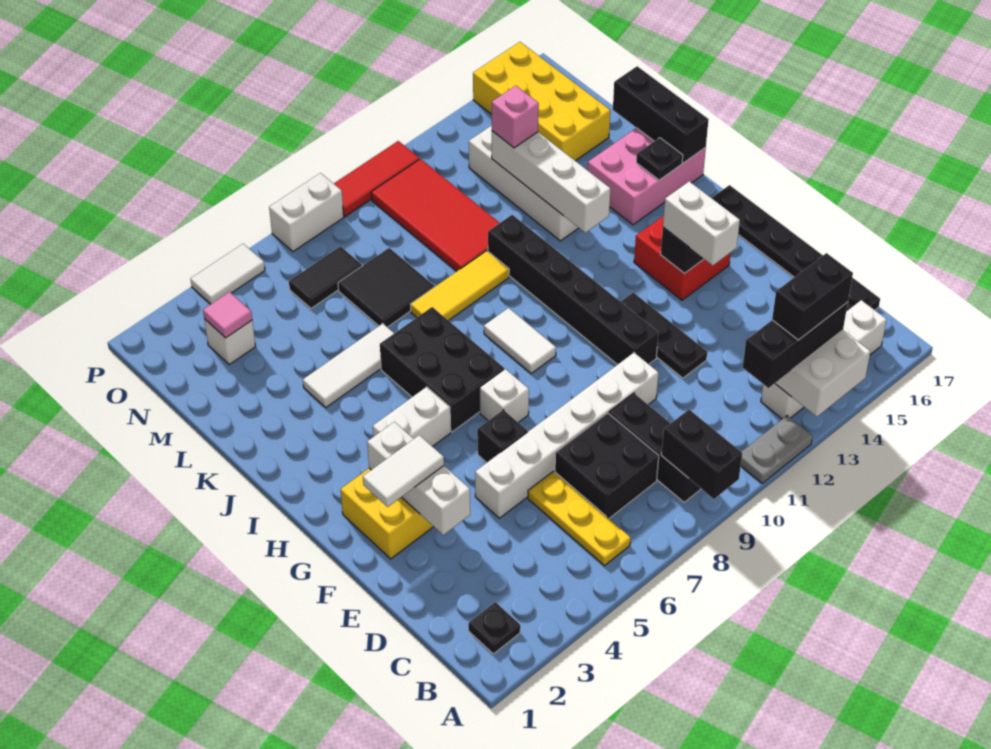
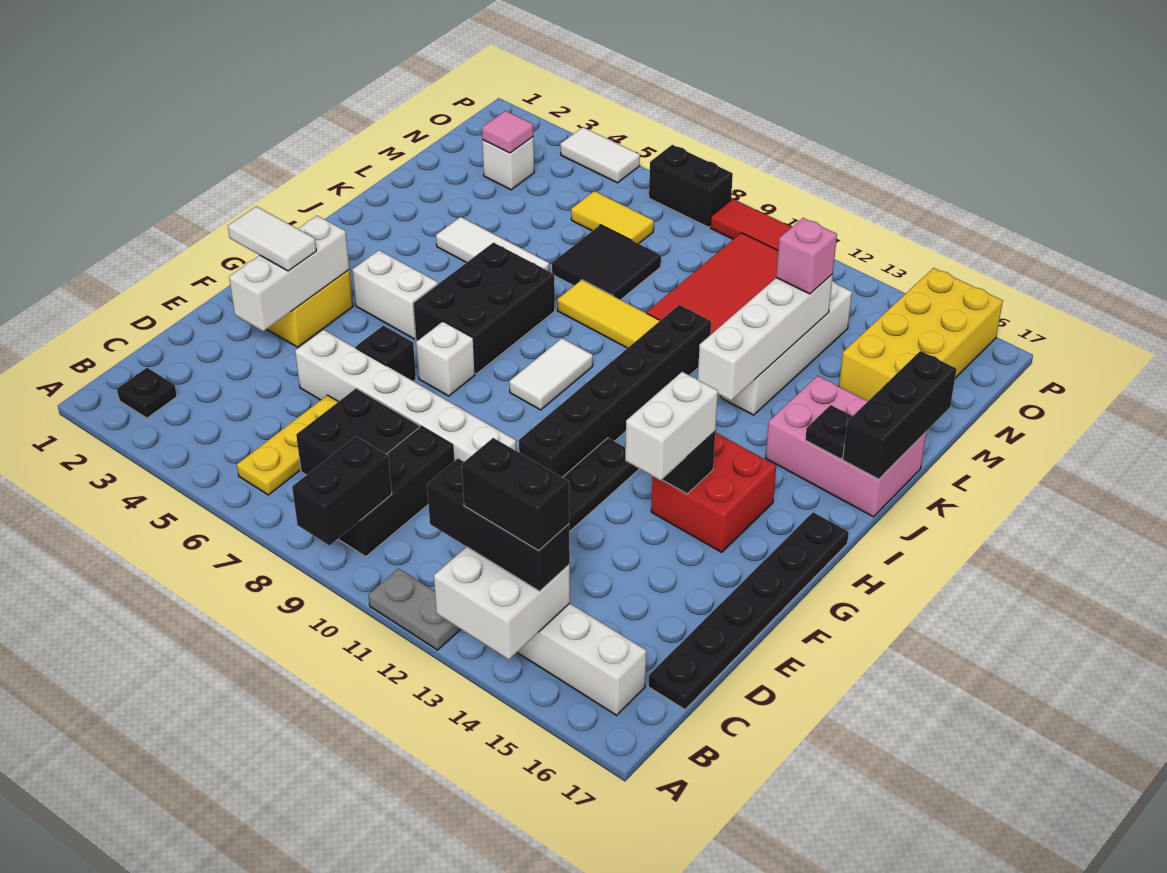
black 1x2 tile [289,246,362,308] -> yellow 1x2 tile [571,191,654,244]
white 1x2 brick [269,173,344,251] -> black 1x2 brick [649,145,733,227]

